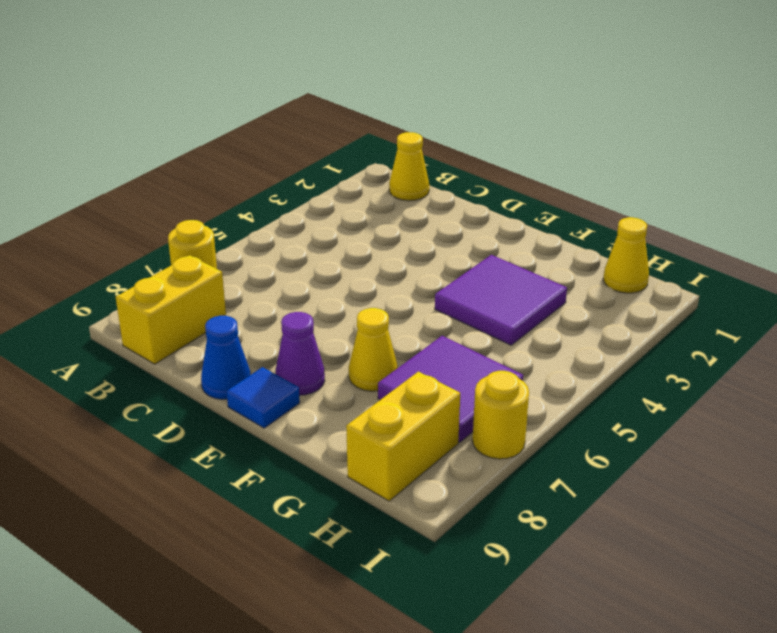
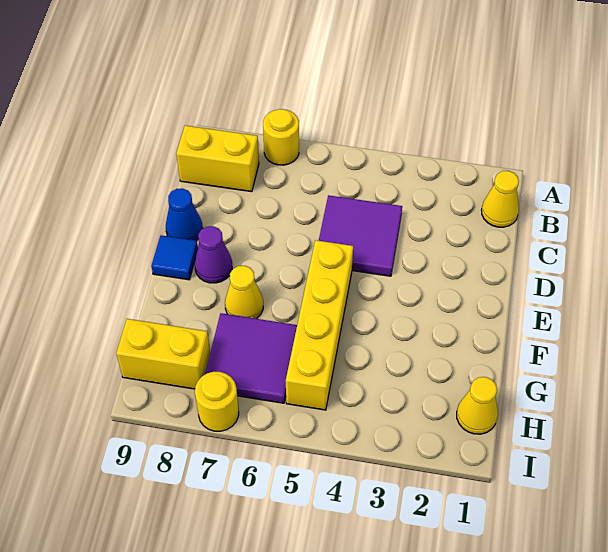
none -> yellow 1x4 brick [286,240,353,410]
purple 2x2 tile [435,255,567,345] -> purple 2x2 tile moved to [319,195,402,276]

